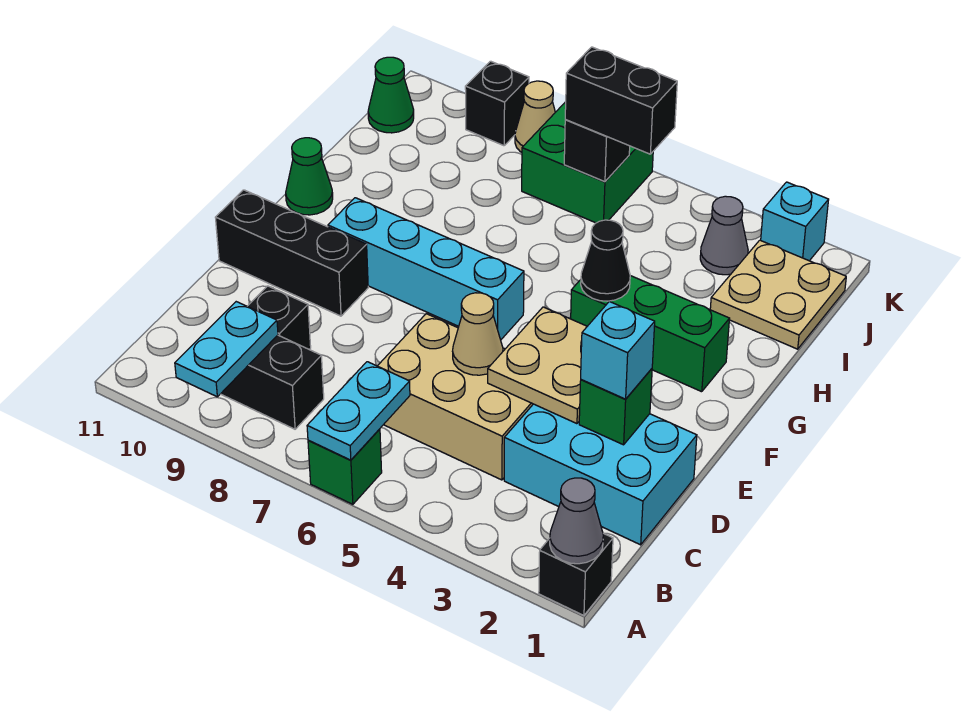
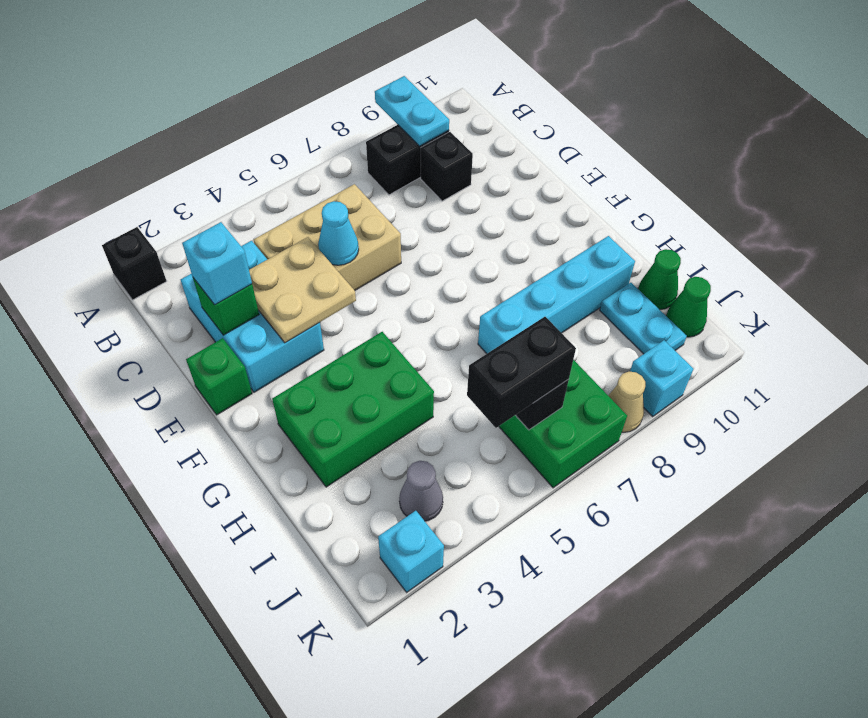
grey 1x1 cone [550,478,603,564] -> none
green 1x1 brick [308,429,382,504] -> green 1x1 brick moved to [186,338,252,415]
cyan 1x2 plate [307,362,410,460] -> cyan 1x2 plate moved to [600,283,687,354]
cyan 2x3 brick [504,404,697,545] -> cyan 2x3 brick turned to [181,241,324,392]
tan 1x1 cone [453,293,503,375] -> cyan 1x1 cone [318,201,359,265]
black 1x3 brick [215,190,368,316] -> none
cyan 1x4 brick [328,198,524,340] -> cyan 1x4 brick moved to [478,236,635,354]
green 1x3 brick [571,276,729,392] -> green 2x3 brick [272,332,434,487]
black 1x1 cone [581,220,630,301] -> none
green 1x1 cone [286,138,333,215] -> green 1x1 cone moved to [638,249,681,310]
tan 2x2 plate [710,240,846,349] -> none
black 1x1 brick [465,61,529,146] -> cyan 1x1 brick [630,340,693,416]

